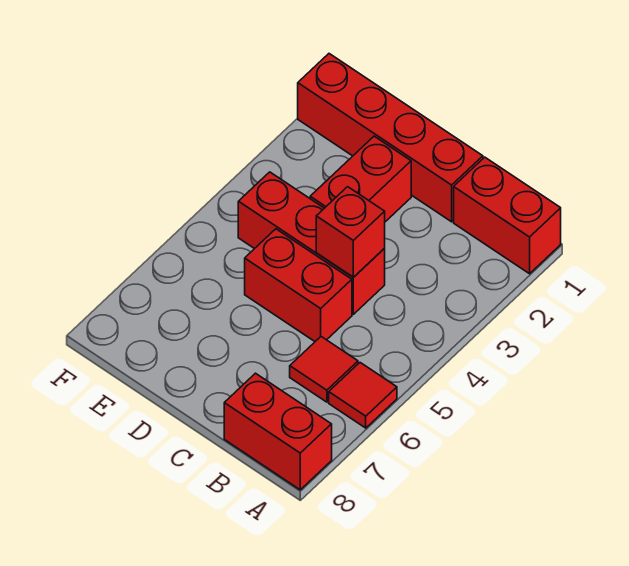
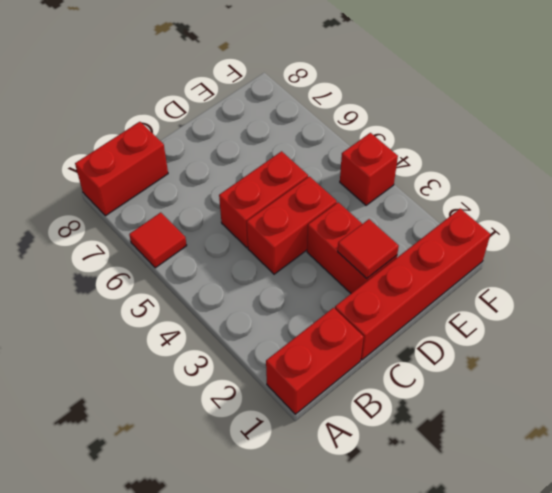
red 1x1 tile [290,337,358,402] -> red 1x1 tile moved to [338,219,399,278]
red 1x3 brick [238,172,385,314] -> red 1x2 brick [247,176,337,274]
red 1x1 brick [316,187,385,277] -> red 1x1 brick moved to [340,133,398,205]

